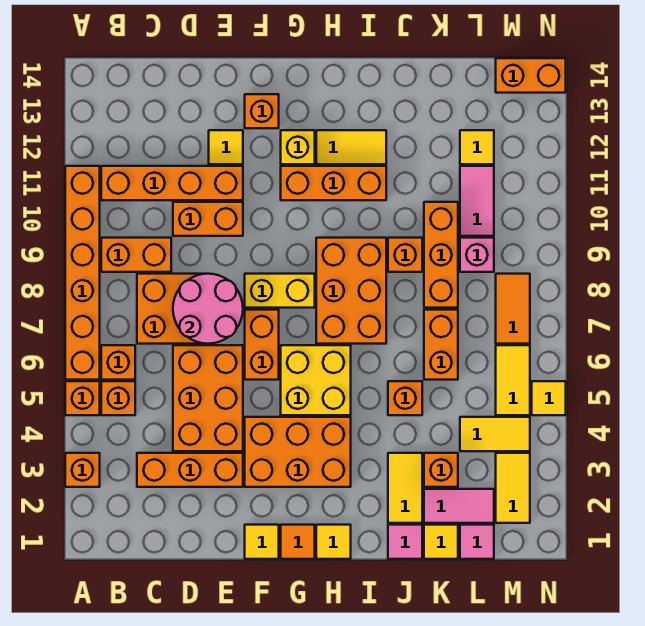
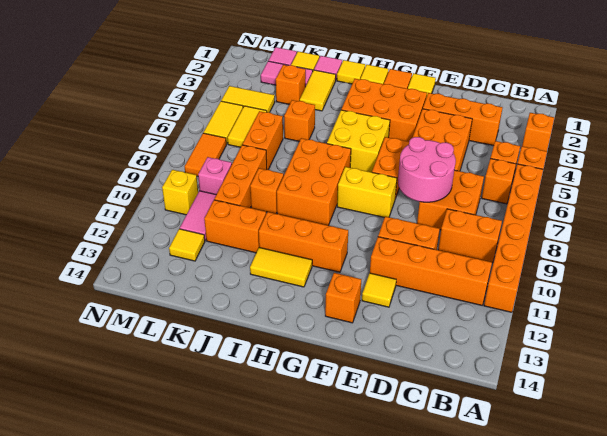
yellow 1x1 brick [281,130,315,164] -> yellow 1x1 brick moved to [162,170,198,215]
yellow 1x2 tile [496,453,530,523] -> yellow 1x2 tile moved to [228,106,267,147]
orange 1x2 brick [496,58,566,93] -> orange 1x2 brick moved to [204,200,266,253]
yellow 1x1 tile [532,381,566,415] -> yellow 1x1 tile moved to [337,60,365,84]

